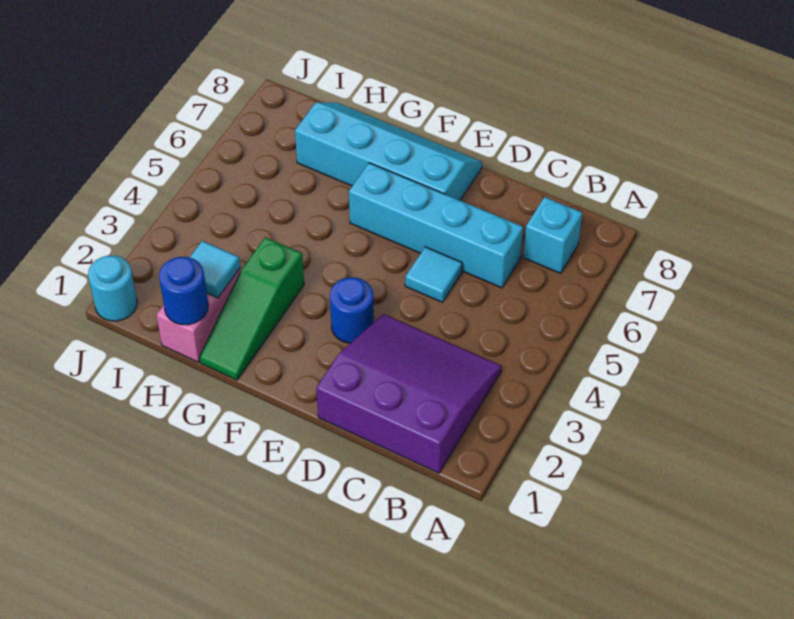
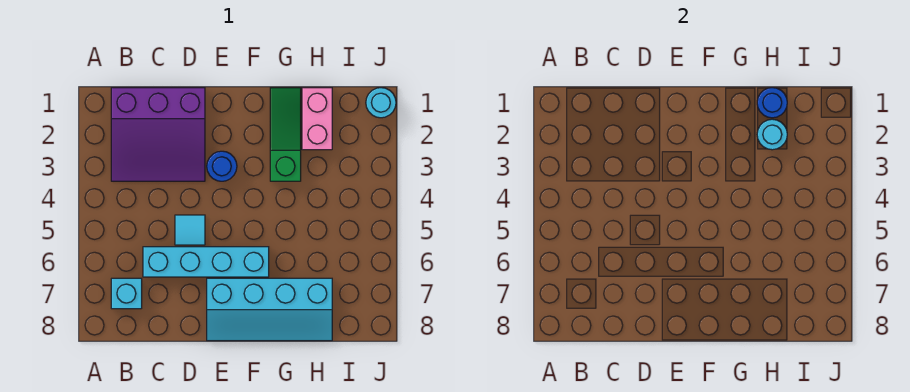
cyan 1x1 tile [189,241,240,298] -> cyan 1x1 round brick [757,119,787,150]

